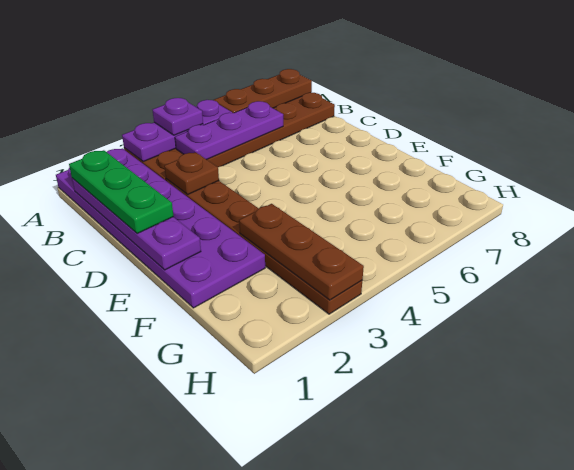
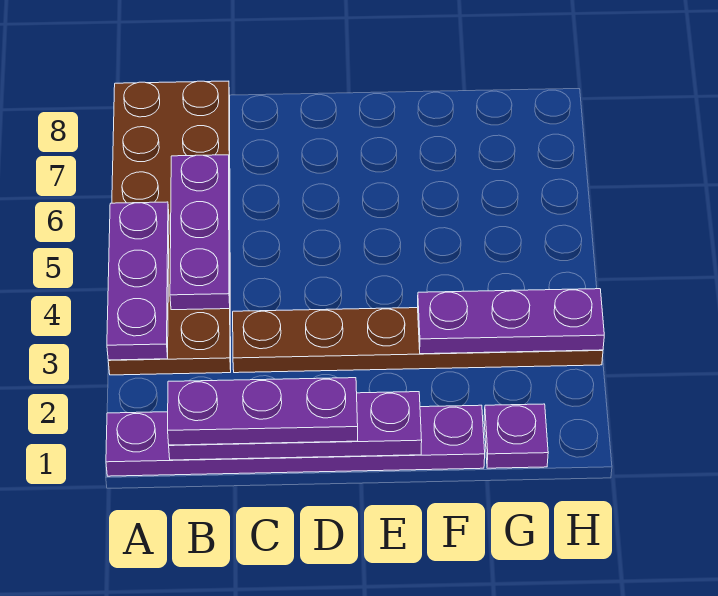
purple 2x6 plate [56,149,265,308] -> purple 1x6 plate [106,405,485,476]
purple 1x1 plate [153,98,203,135] -> purple 1x1 plate moved to [484,404,548,468]
brown 1x3 plate [214,69,312,113] -> none
green 1x3 plate [69,150,174,234] -> purple 1x3 plate [168,378,358,445]
brown 1x1 plate [164,152,219,195] -> none
brown 1x3 plate [239,204,364,300] -> purple 1x3 plate [418,289,604,354]

